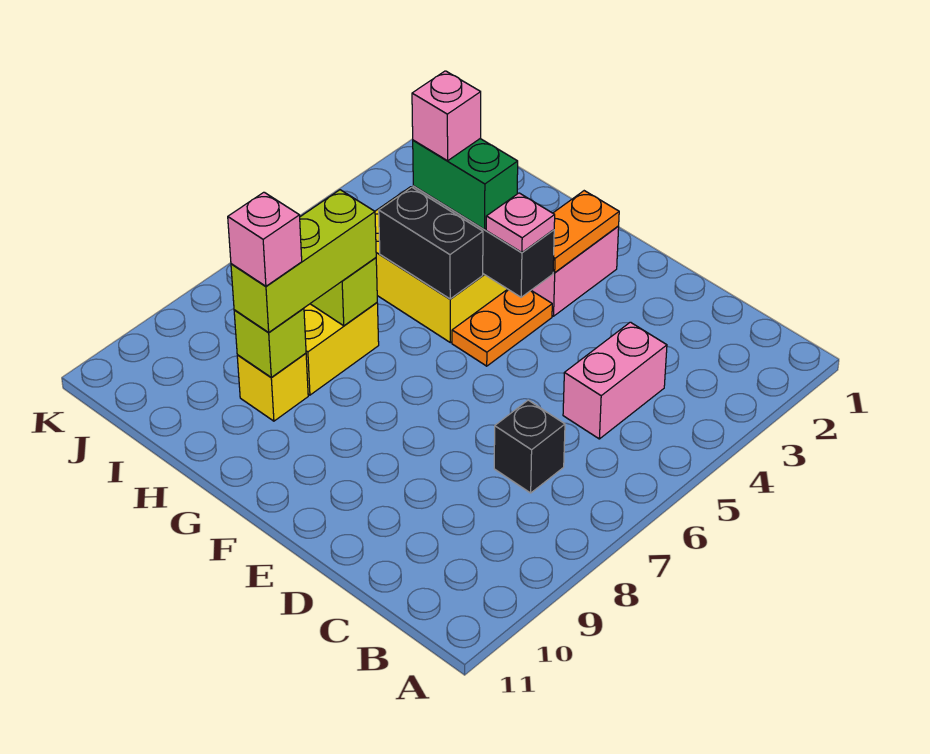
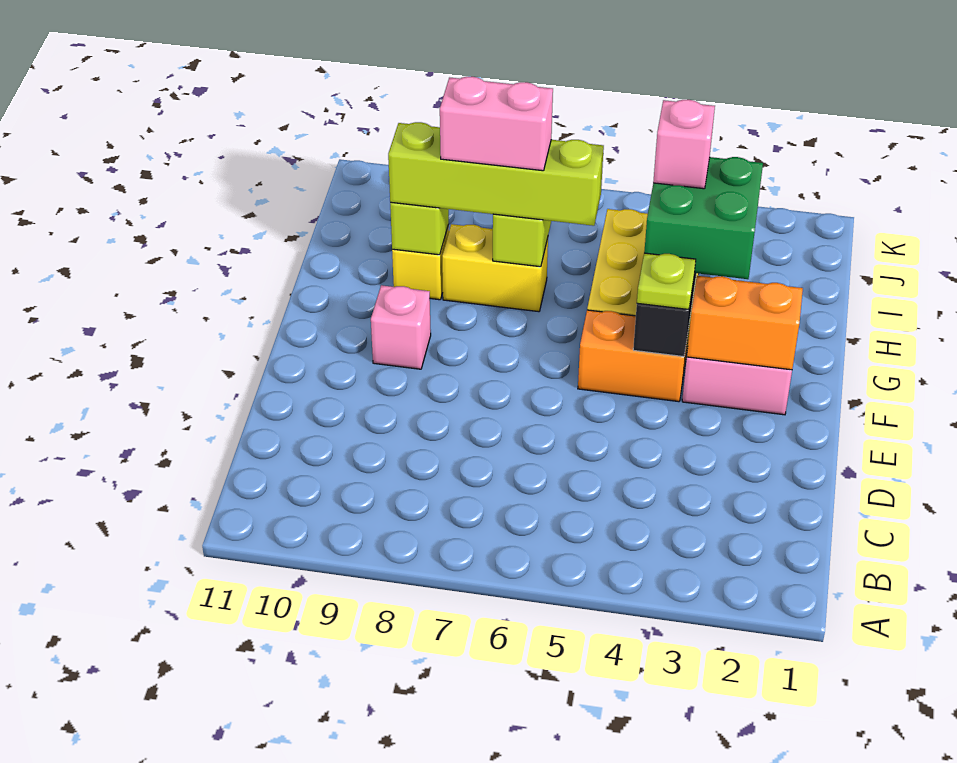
pink 1x2 brick [563,322,667,439] -> pink 1x2 brick moved to [440,77,553,171]
black 1x1 brick [494,400,565,493] -> none
orange 1x2 plate [553,191,619,272] -> orange 1x2 brick [687,276,803,370]
orange 1x2 plate [452,289,552,366] -> orange 1x2 brick [578,310,689,402]
pink 1x1 plate [486,193,555,252] -> lime 1x1 plate [637,253,696,310]
green 1x2 brick [413,139,518,229] -> green 2x2 brick [644,157,763,279]
black 1x2 brick [379,187,483,299] -> none
lime 1x3 brick [231,190,376,333] -> lime 1x4 brick [388,122,604,226]
pink 1x1 brick [228,192,302,286] -> pink 1x1 brick moved to [371,285,431,369]

